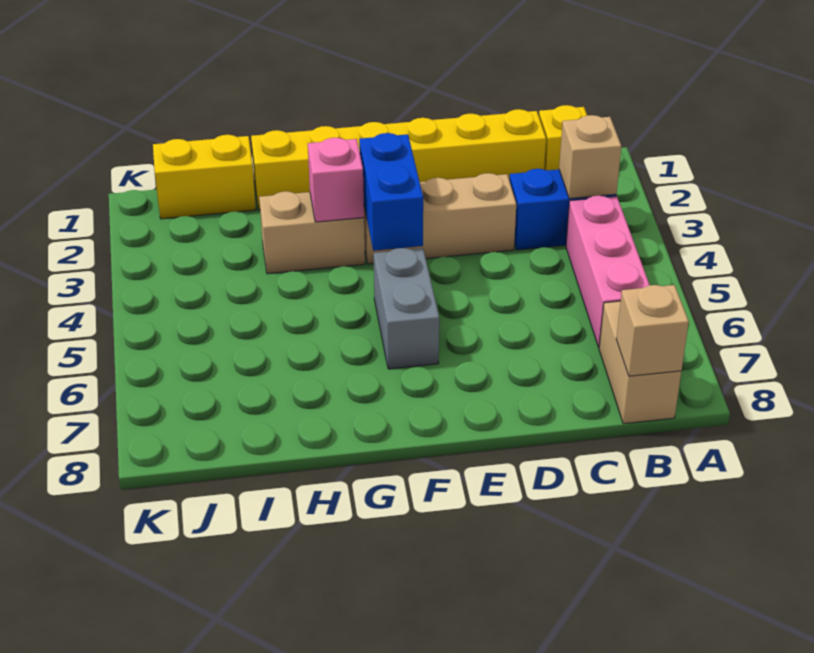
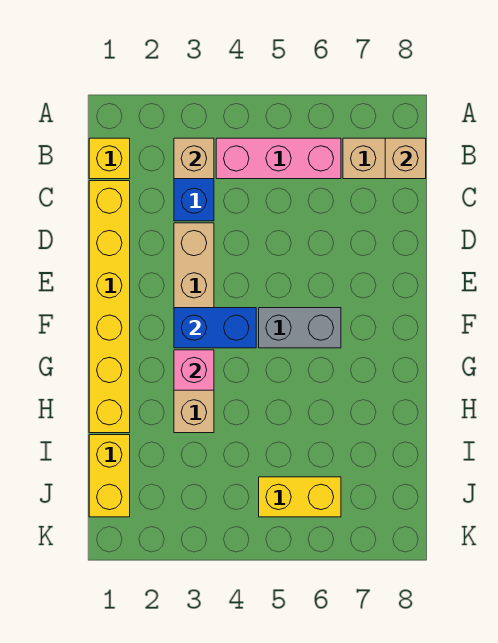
none -> yellow 1x2 brick [259,477,341,517]

